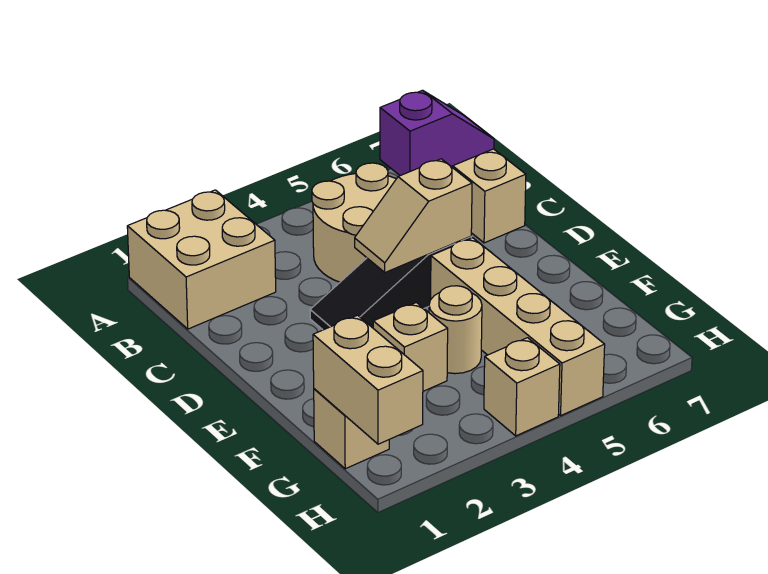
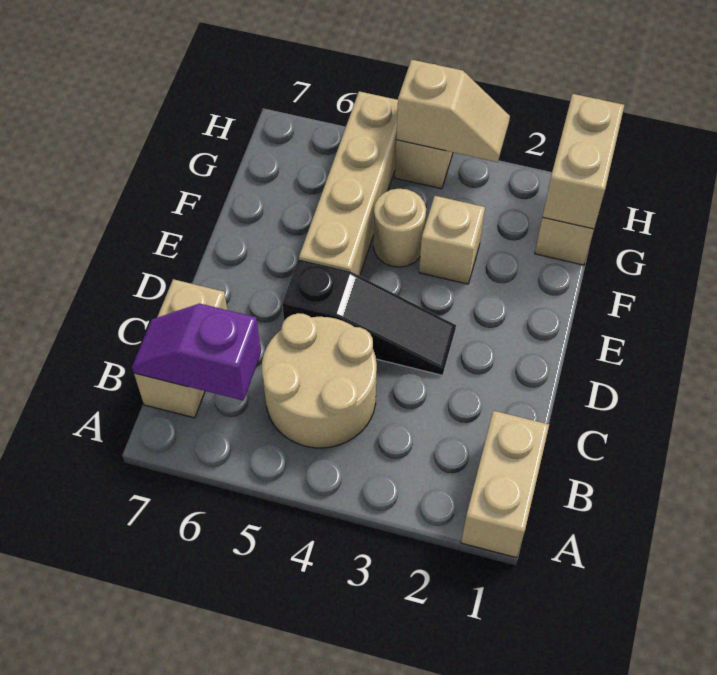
tan 2x2 brick [127,190,276,329] -> tan 1x2 brick [461,411,549,558]
tan 1x2 slope [355,159,472,272] -> tan 1x2 slope moved to [396,60,510,162]

